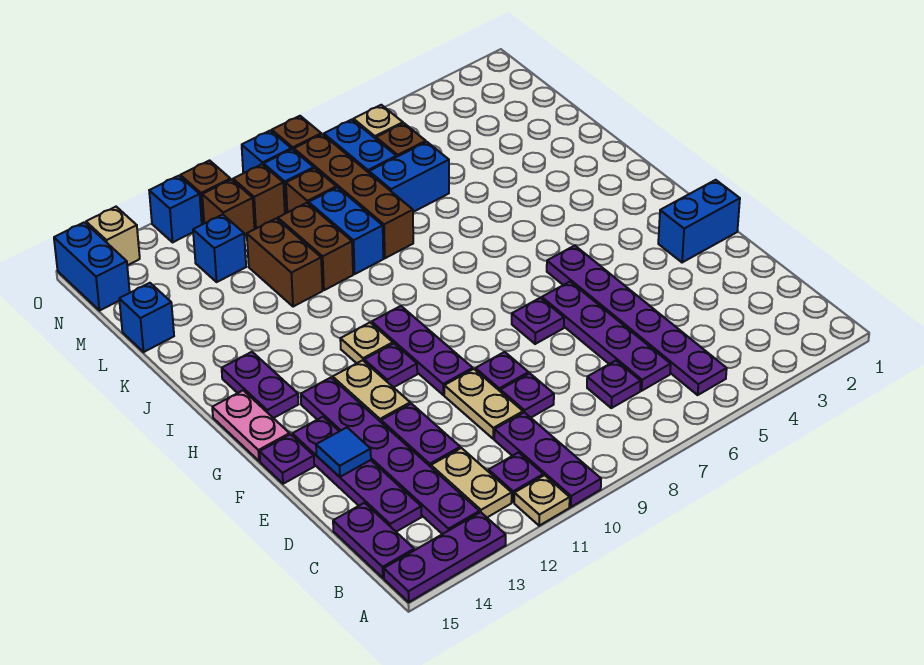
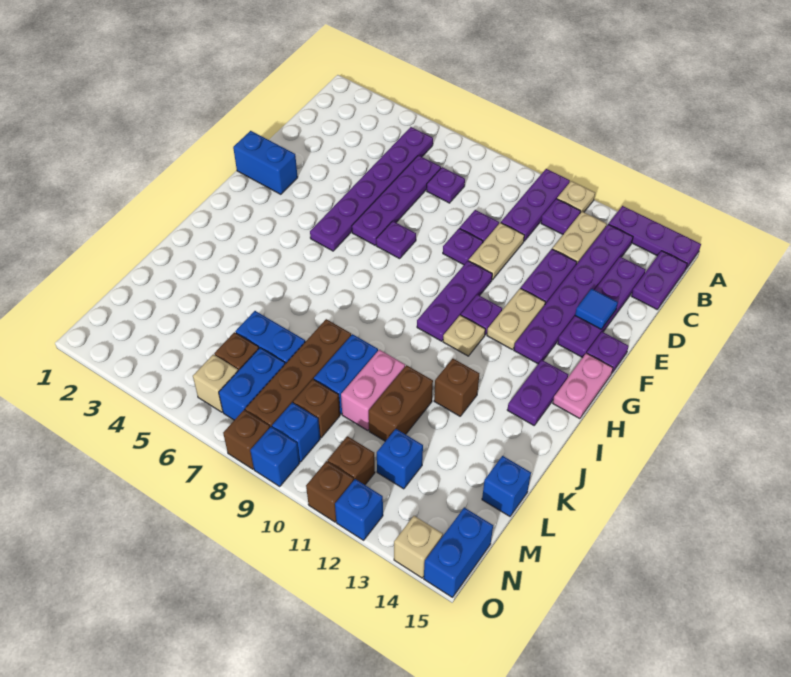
brown 1x2 brick [278,203,353,290] -> pink 1x2 brick [341,350,405,431]
brown 1x1 brick [233,164,285,229] -> brown 1x1 brick moved to [434,359,479,416]

